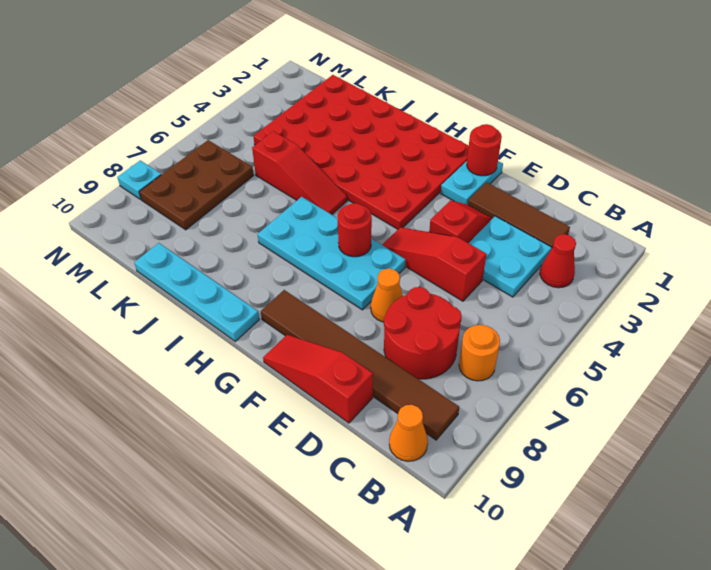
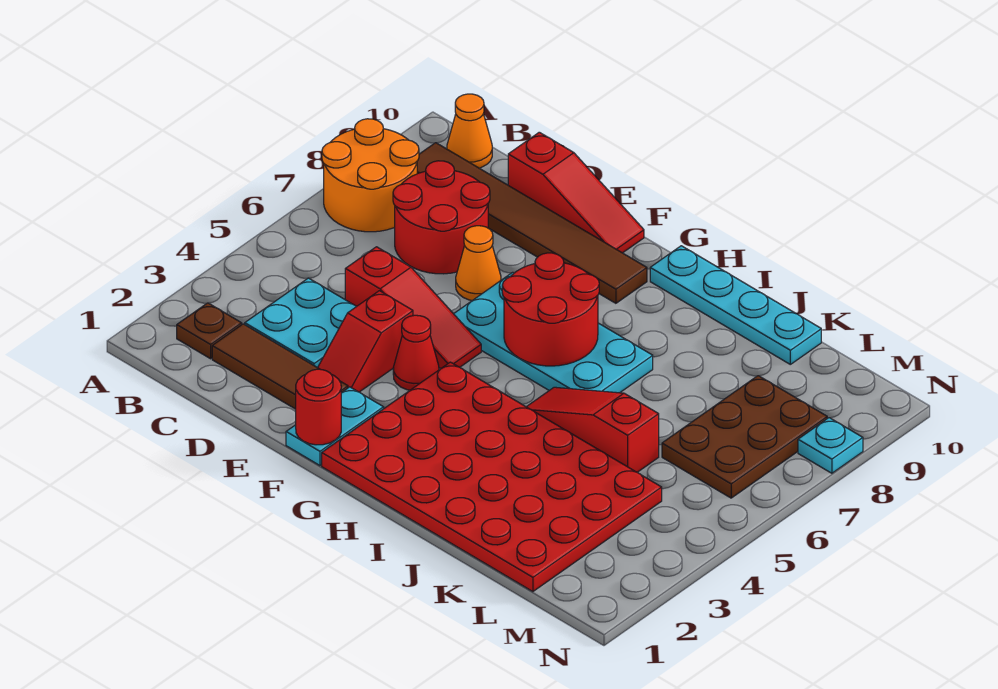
none -> brown 1x1 plate [177,303,242,359]
red 1x1 cone [540,234,576,288] -> red 1x1 cone moved to [393,315,439,390]
orange 1x1 round brick [459,325,500,381] -> orange 2x2 round brick [322,119,419,232]
red 1x1 round brick [337,203,372,257] -> red 2x2 round brick [502,253,599,366]

